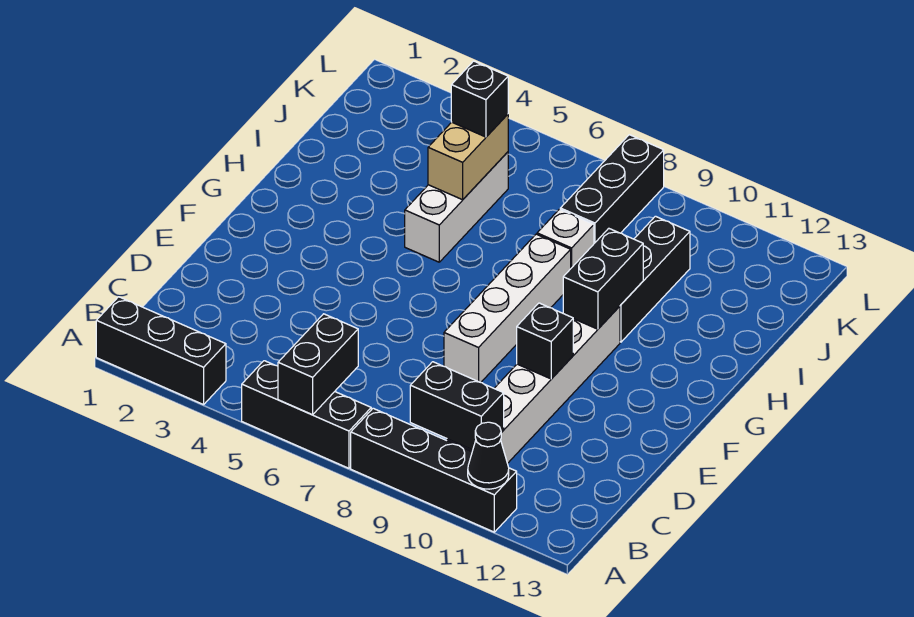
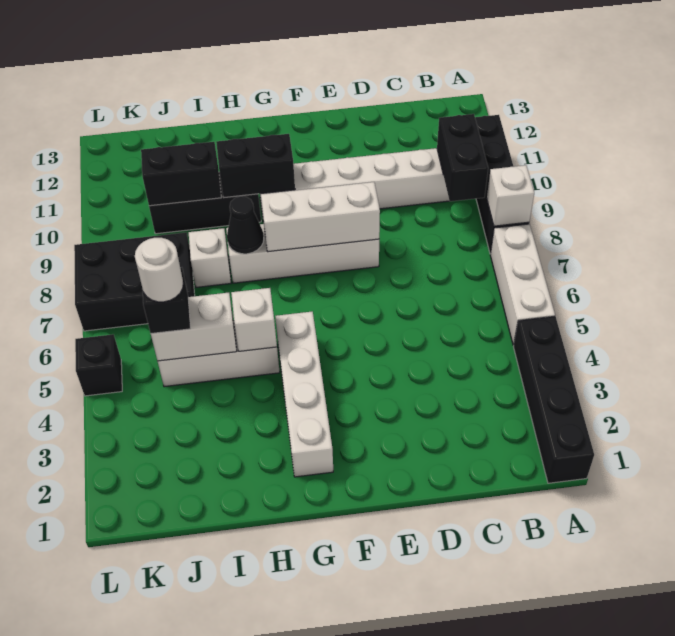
black 1x3 brick [96,297,226,405] -> black 1x4 brick [514,316,594,483]
black 1x3 brick [242,361,371,468] -> white 1x3 brick [490,224,555,345]
black 1x2 brick [278,314,358,415] -> black 1x2 brick moved to [141,142,221,206]
none -> white 1x1 brick [487,165,534,226]
black 1x1 cone [468,422,509,489] -> black 1x1 cone moved to [227,196,264,254]
none -> white 1x3 brick [261,182,380,252]
black 1x1 brick [517,303,573,379] -> black 1x1 brick moved to [75,334,122,396]
none -> white 1x4 brick [275,312,333,477]
none -> white 1x1 brick [231,288,277,351]
tan 1x2 brick [428,114,508,200] -> white 1x2 brick [151,293,237,361]
none -> white 1x1 round brick [135,238,183,302]
black 1x3 brick [560,135,664,243] -> black 2x3 brick [74,232,195,331]

